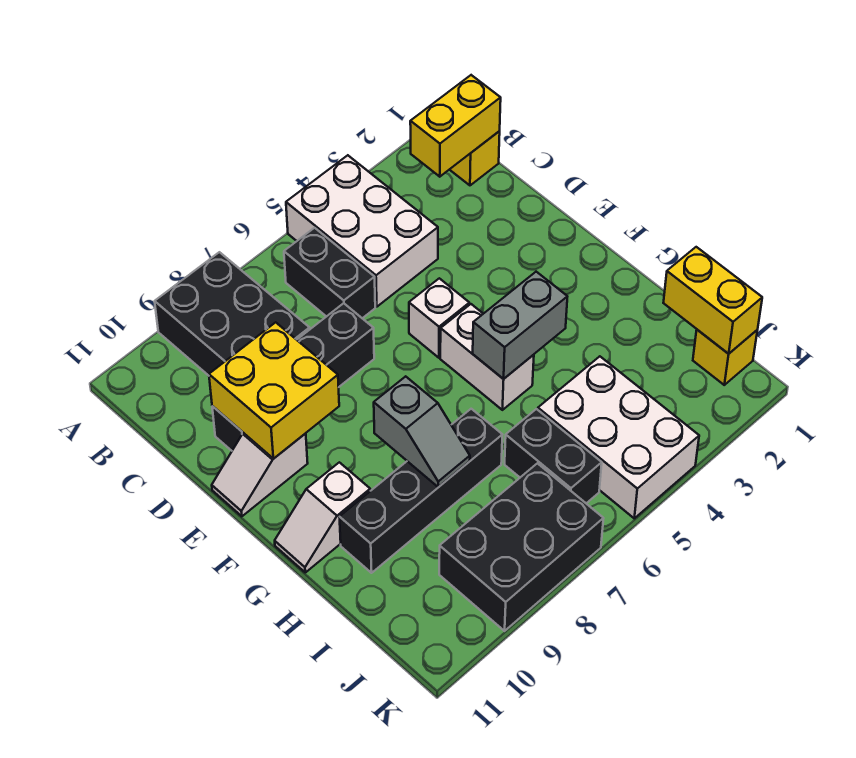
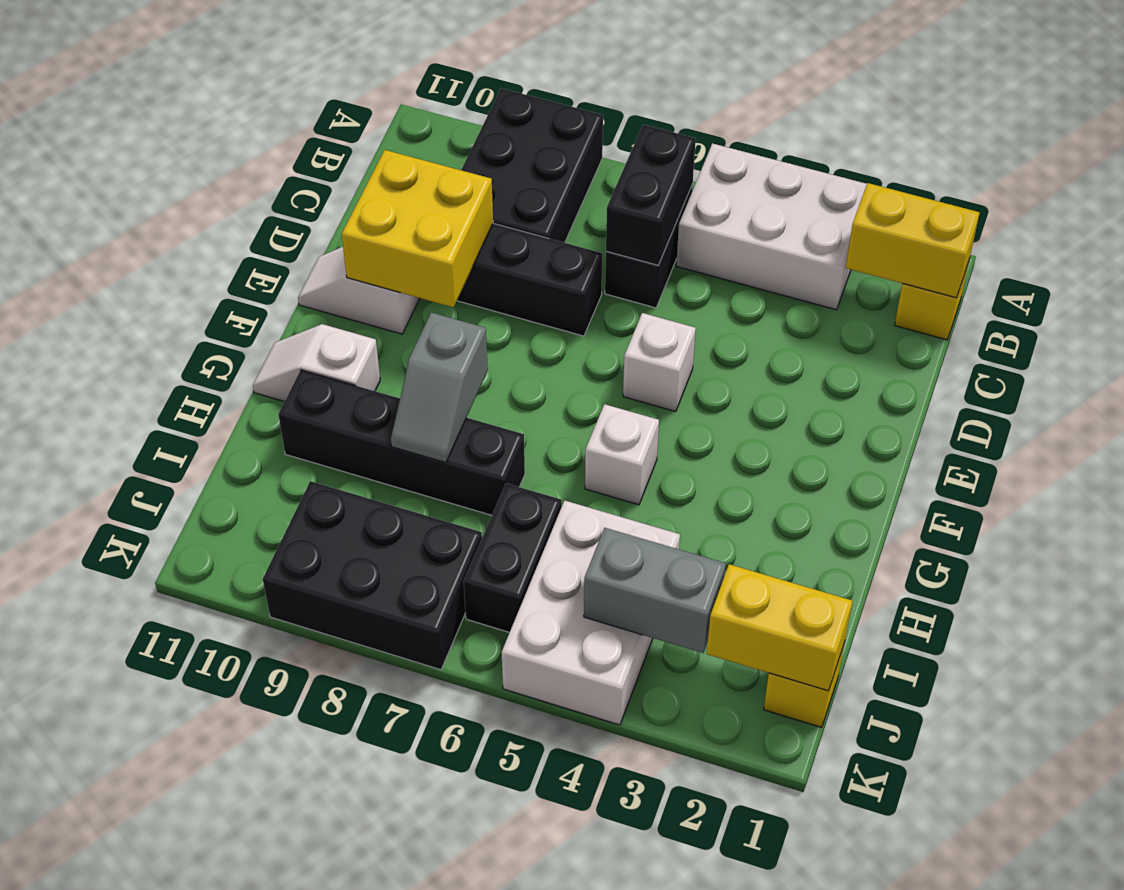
white 2x3 brick [286,155,438,307] -> white 2x3 brick turned to [676,143,867,310]
none -> black 1x2 brick [606,124,696,265]
white 1x2 brick [440,304,534,410] -> white 1x1 brick [585,404,659,505]
grey 1x2 brick [473,272,567,379] -> grey 1x2 brick moved to [584,528,726,653]
yellow 1x2 brick [663,247,762,354] -> yellow 1x2 brick turned to [707,564,852,691]

